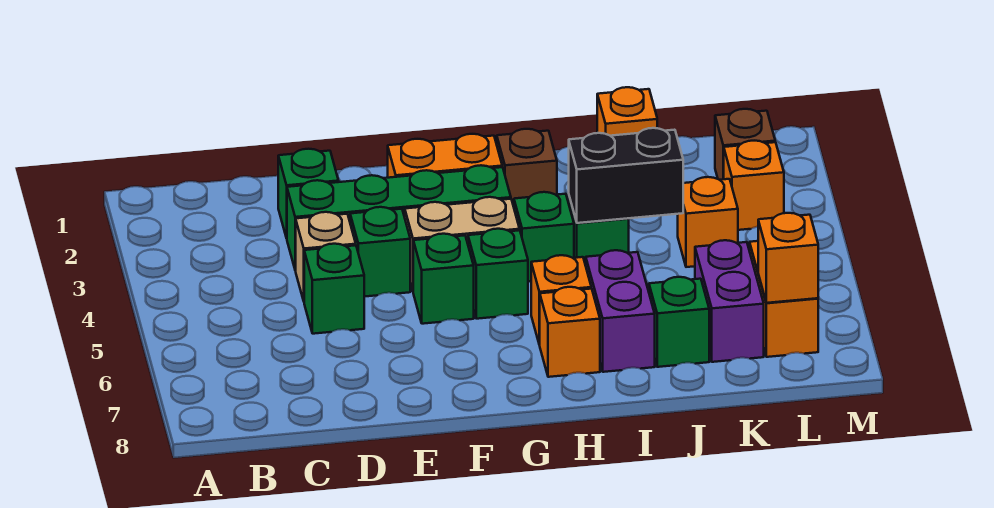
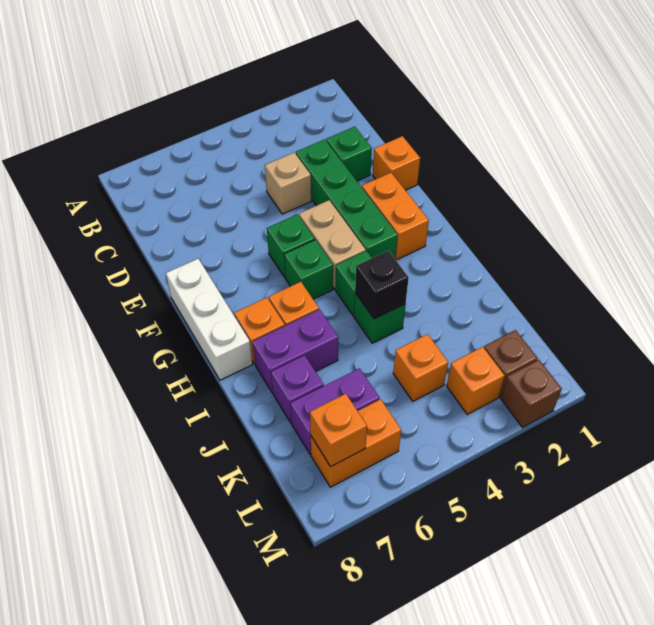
green 1x1 brick [304,244,364,334] -> none
green 1x1 brick [350,207,410,297] -> none
none -> white 1x3 brick [166,259,253,380]
brown 1x1 brick [497,129,557,207] -> brown 1x1 brick moved to [501,360,562,428]
black 1x2 brick [569,128,683,223] -> black 1x1 brick [355,251,409,319]
orange 1x1 brick [597,87,657,136] -> orange 1x1 brick moved to [373,136,420,190]
green 1x1 brick [649,277,709,367] -> purple 1x1 brick [271,355,324,423]

